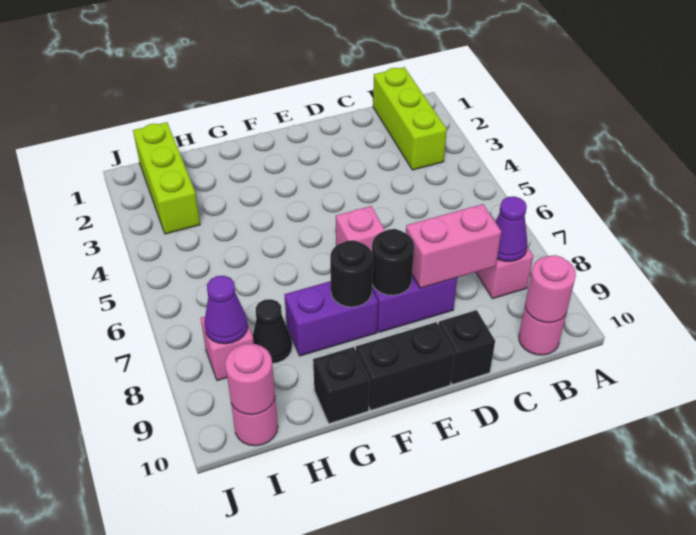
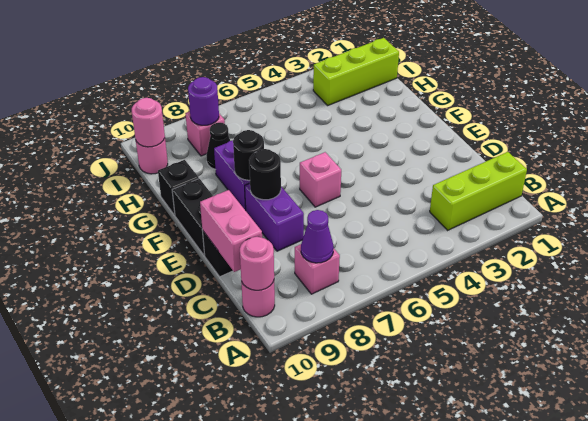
pink 1x2 brick [406,204,501,288] -> pink 1x2 brick moved to [200,190,262,272]
purple 1x1 cone [204,276,248,344] -> purple 1x1 round brick [188,77,219,125]

